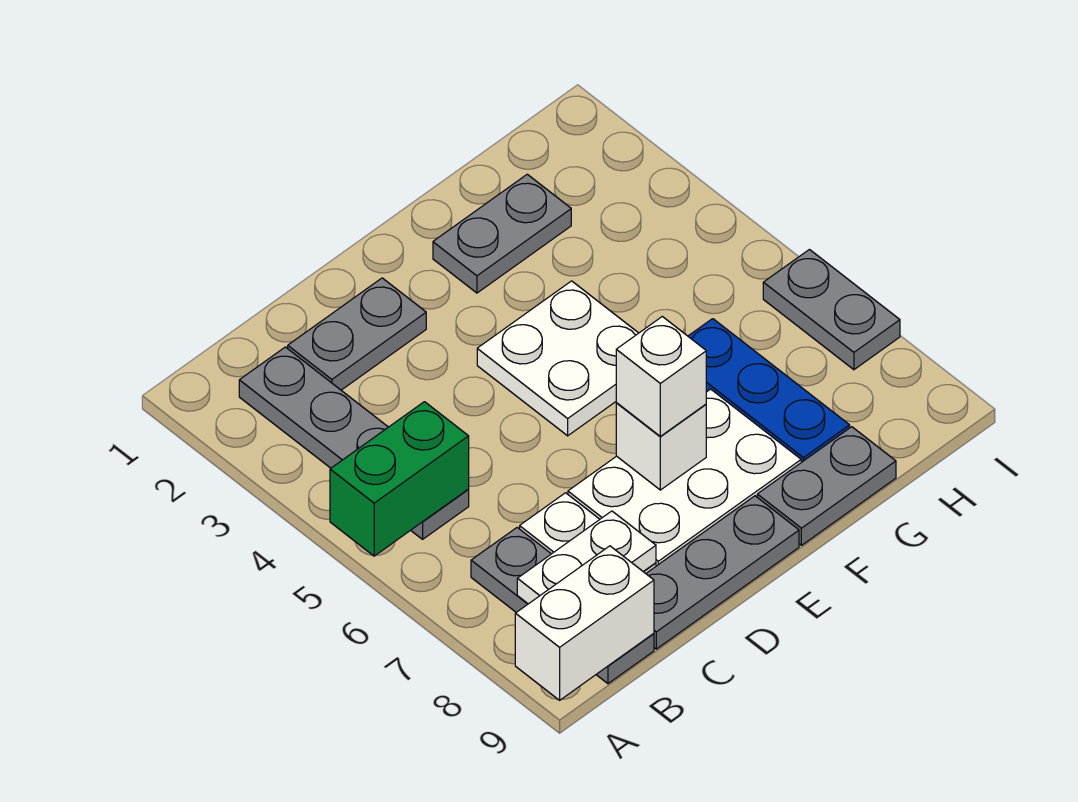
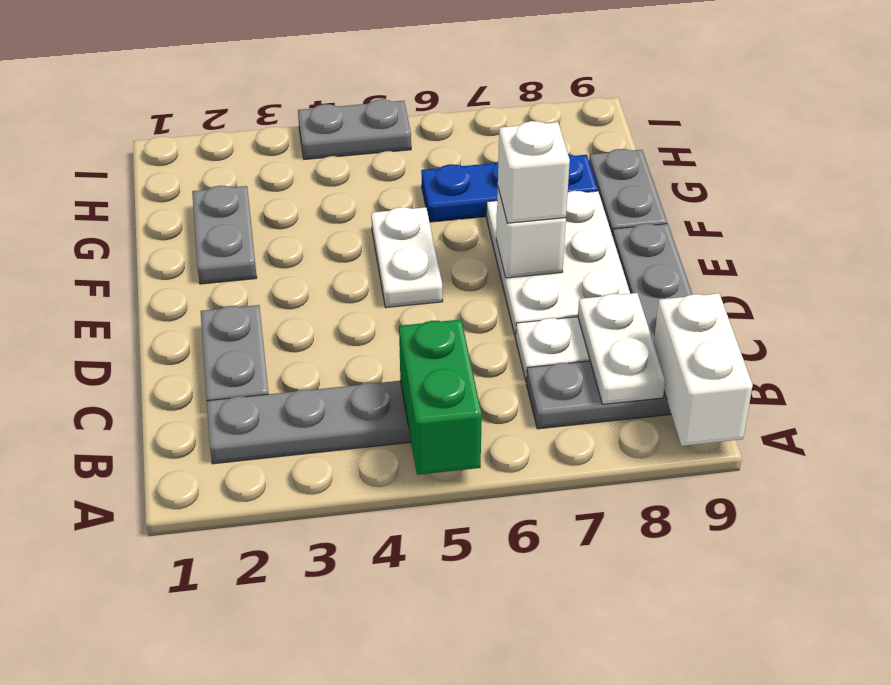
white 2x2 plate [477,281,638,436] -> white 1x2 plate [371,207,443,307]
grey 1x2 plate [763,250,900,370] -> grey 1x2 plate moved to [298,99,411,159]

